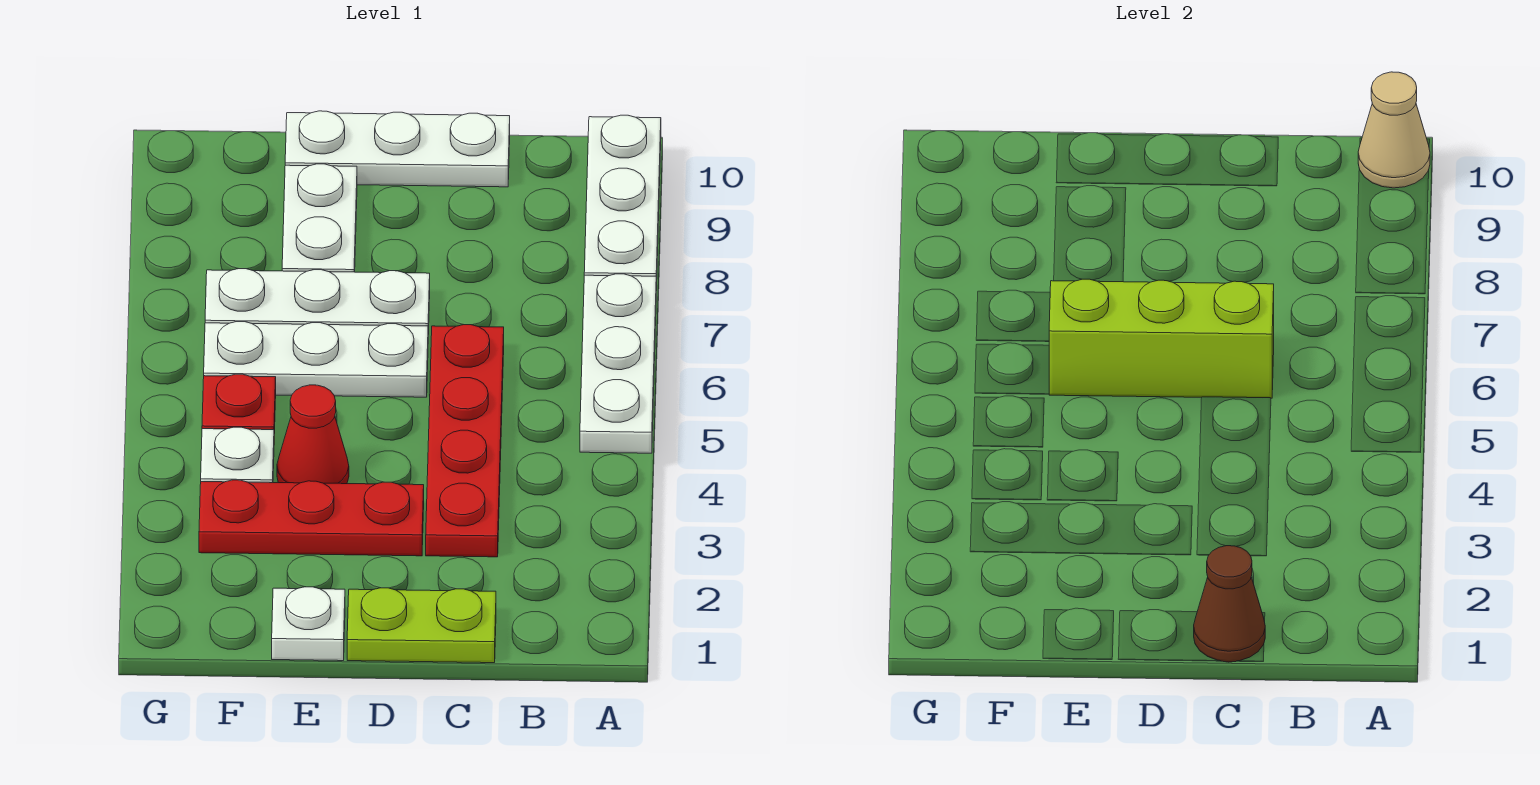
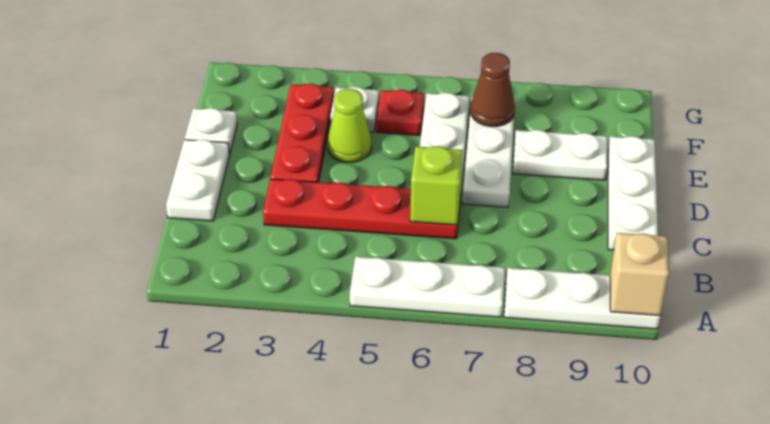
tan 1x1 cone [1358,72,1430,188] -> tan 1x1 brick [610,233,669,316]
lime 1x2 plate [347,588,496,663] -> white 1x2 plate [166,139,230,221]
brown 1x1 cone [1194,546,1265,662] -> brown 1x1 cone moved to [470,53,515,127]
lime 1x3 brick [1049,279,1274,398] -> lime 1x1 brick [410,146,463,225]
red 1x1 cone [277,385,349,484] -> lime 1x1 cone [327,89,372,163]

